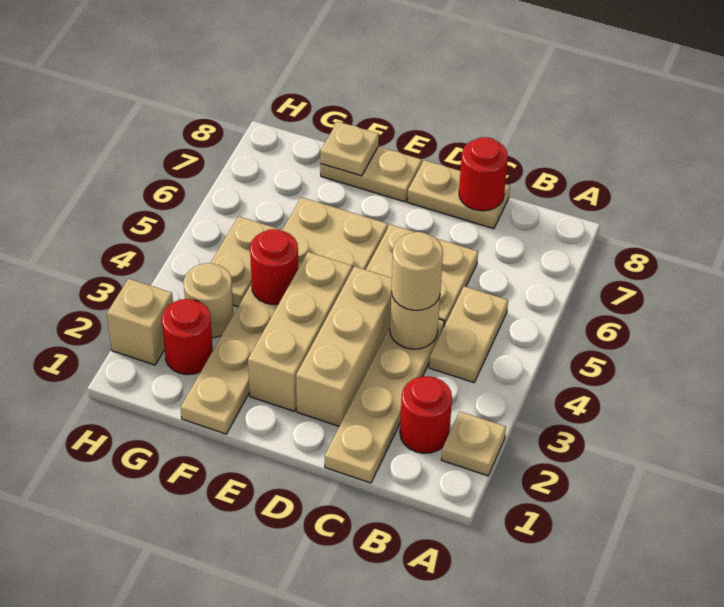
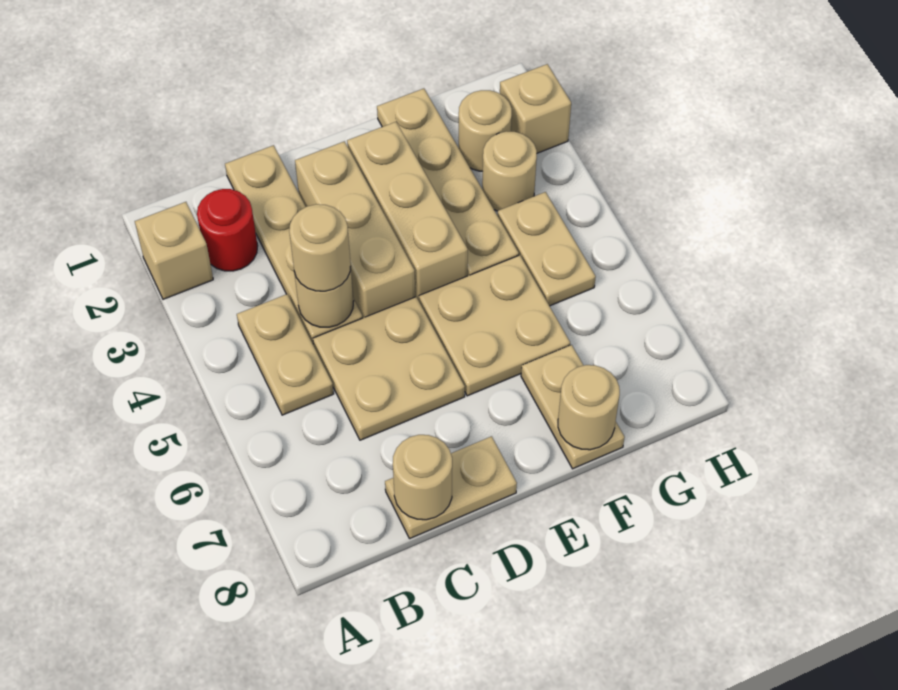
tan 1x1 plate [441,412,506,476] -> tan 1x1 brick [135,202,213,299]
red 1x1 round brick [459,137,508,211] -> tan 1x1 round brick [393,435,452,520]
tan 1x2 plate [320,147,422,202] -> tan 1x2 plate turned to [521,345,625,469]
red 1x1 round brick [250,229,298,304] -> none
tan 1x1 plate [320,121,379,176] -> tan 1x1 round brick [558,365,620,450]
red 1x1 round brick [162,299,213,375] -> tan 1x1 round brick [459,90,512,171]

